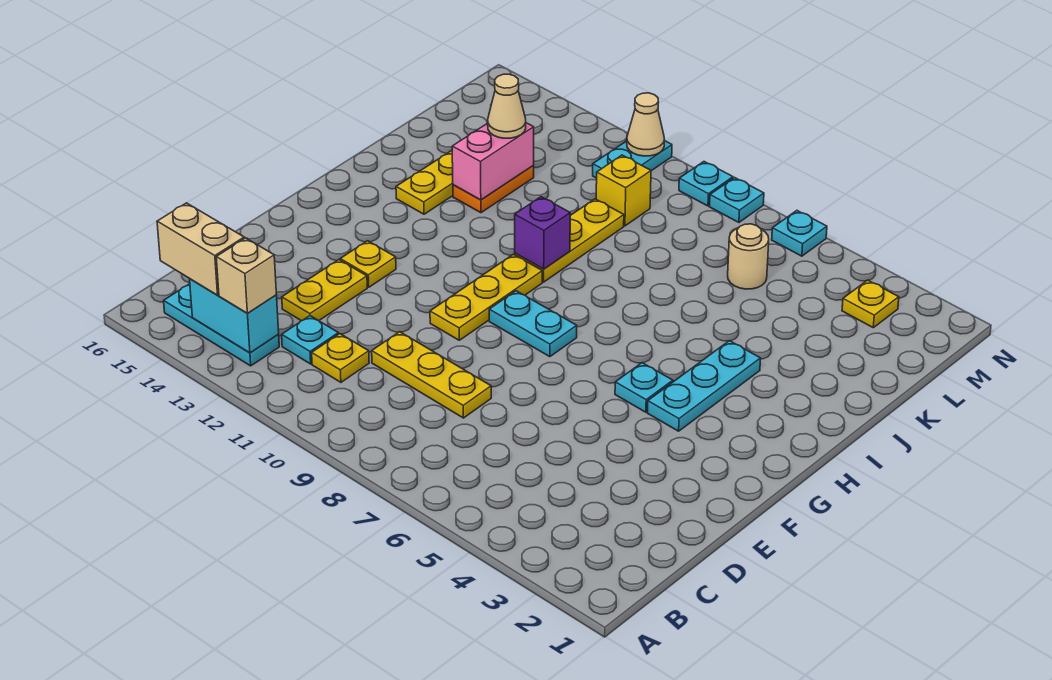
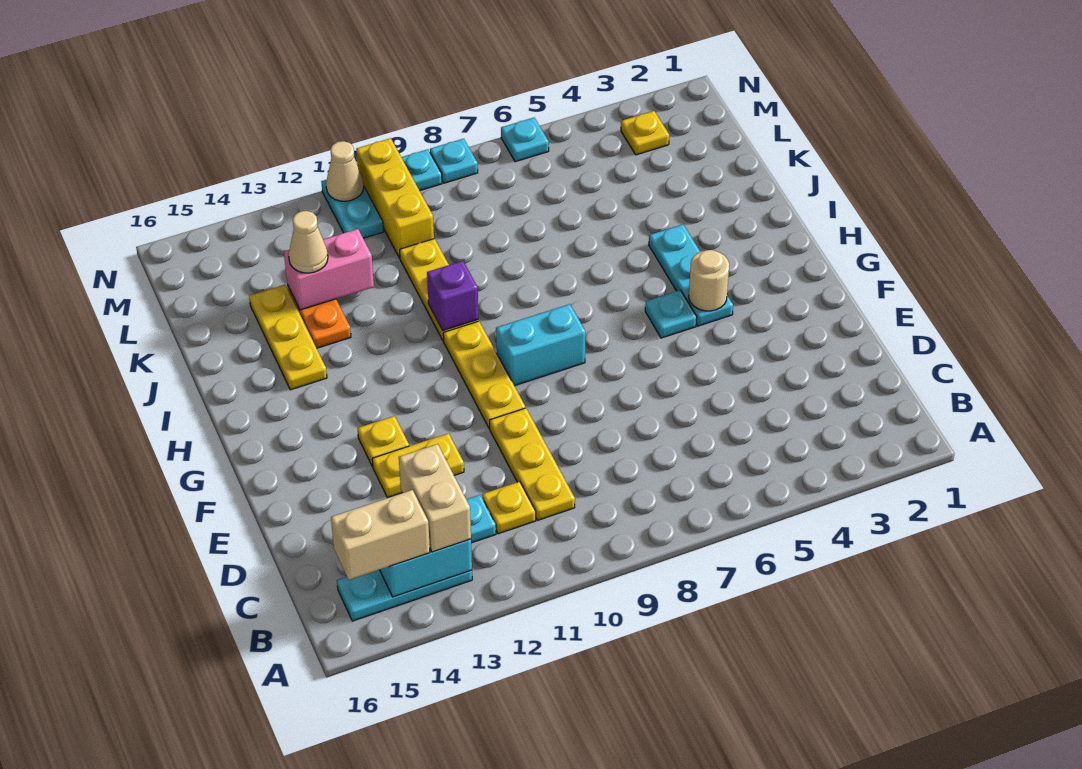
tan 1x1 brick [216,238,276,314] -> tan 1x2 brick [399,444,471,552]
yellow 1x3 plate [372,332,491,418] -> yellow 1x3 plate turned to [490,408,575,520]
yellow 1x2 plate [282,260,367,321] -> yellow 1x2 plate turned to [372,433,464,497]
cyan 1x2 plate [489,291,577,357] -> cyan 1x2 brick [496,304,586,386]
pink 1x2 brick [452,123,534,200] -> pink 1x2 brick turned to [284,229,374,310]
tan 1x1 round brick [728,224,769,289] -> tan 1x1 round brick moved to [689,250,729,311]
yellow 1x1 brick [596,155,651,226] -> yellow 1x3 brick [356,138,434,258]

